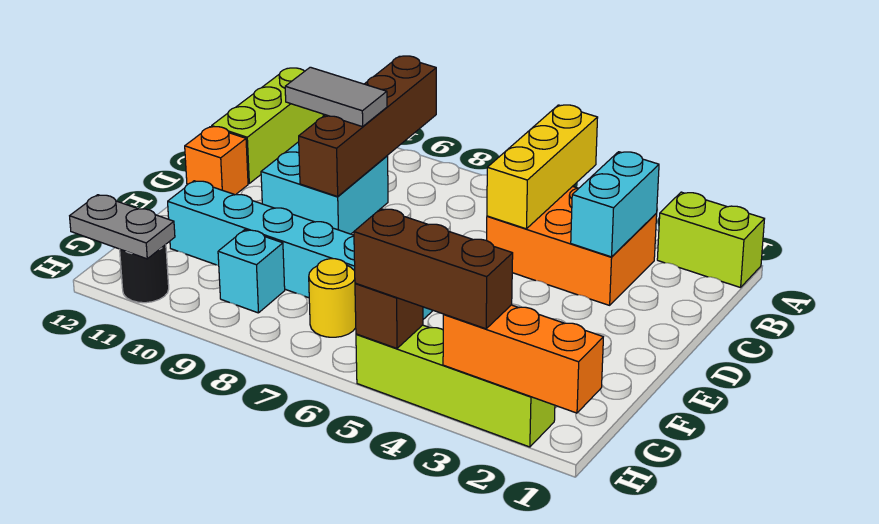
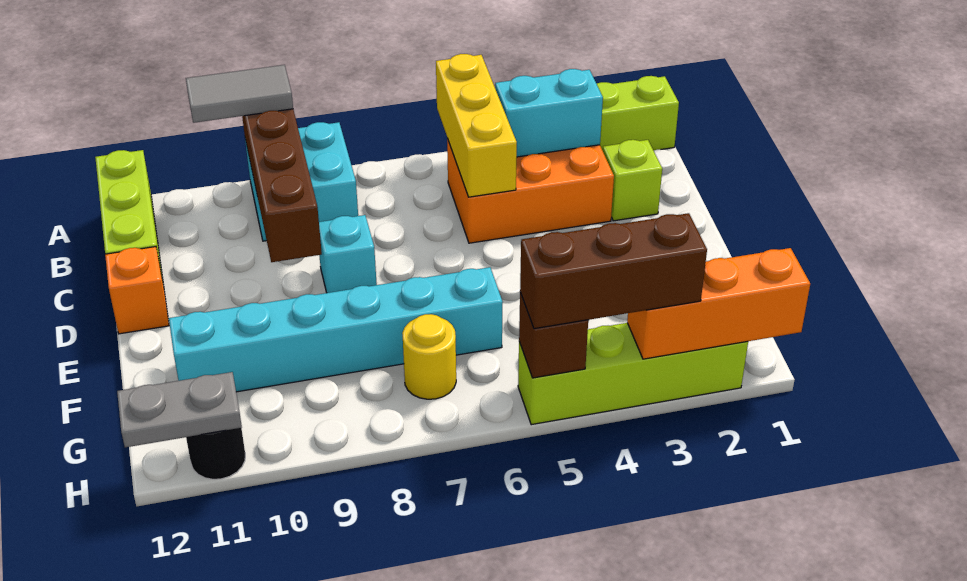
cyan 1x2 brick [571,152,659,257] -> cyan 1x2 brick turned to [495,69,603,157]
none -> lime 1x1 brick [603,140,662,221]
cyan 2x2 brick [261,142,388,234] -> cyan 2x2 brick moved to [245,122,358,241]
grey 1x2 tile [285,67,387,127] -> grey 1x2 tile moved to [186,65,293,123]
cyan 1x1 brick [218,230,285,313] -> cyan 1x1 brick moved to [319,215,377,293]

